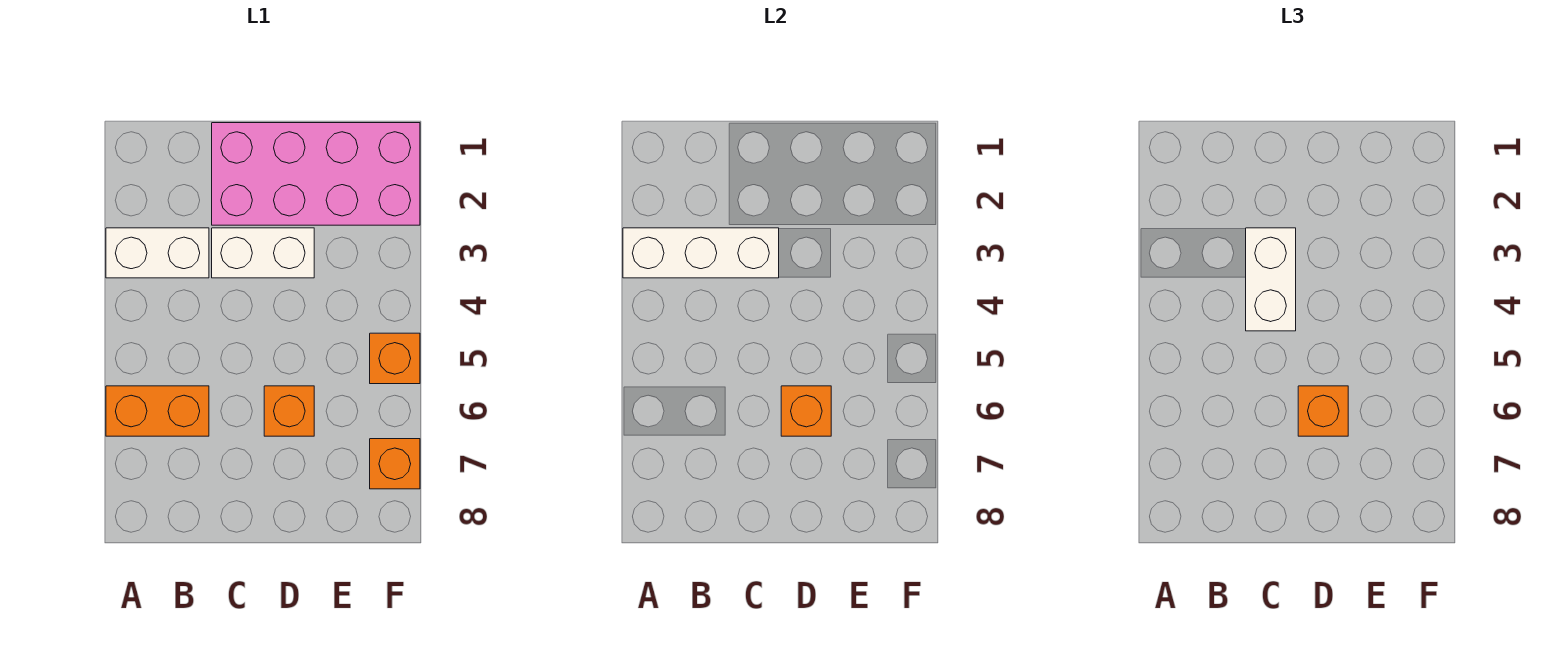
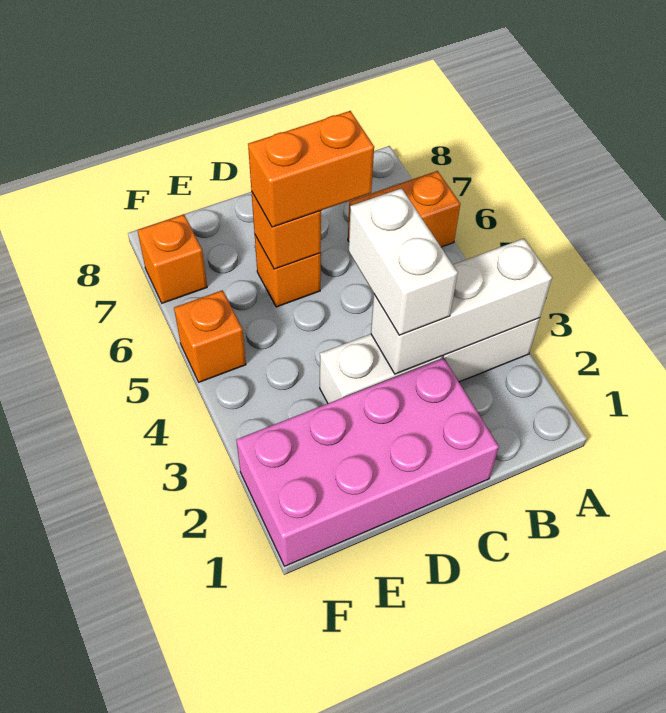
orange 1x1 brick [1298,386,1348,436] -> orange 1x2 brick [248,111,374,227]

